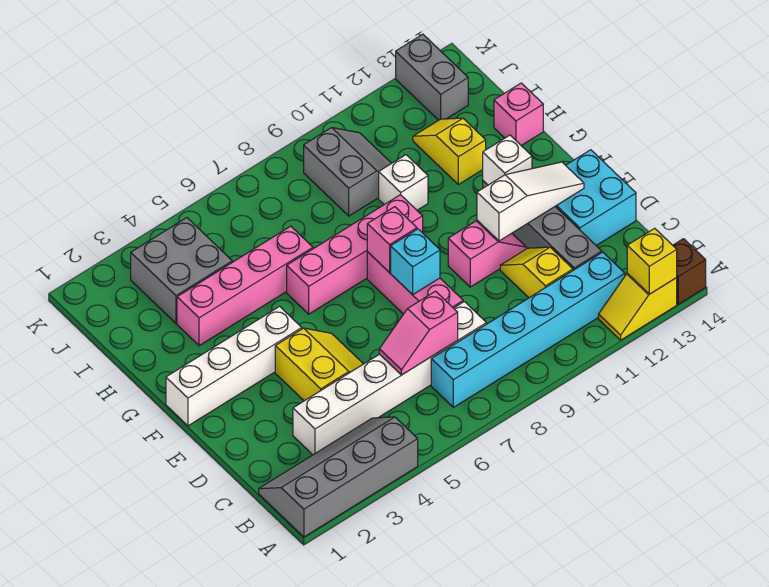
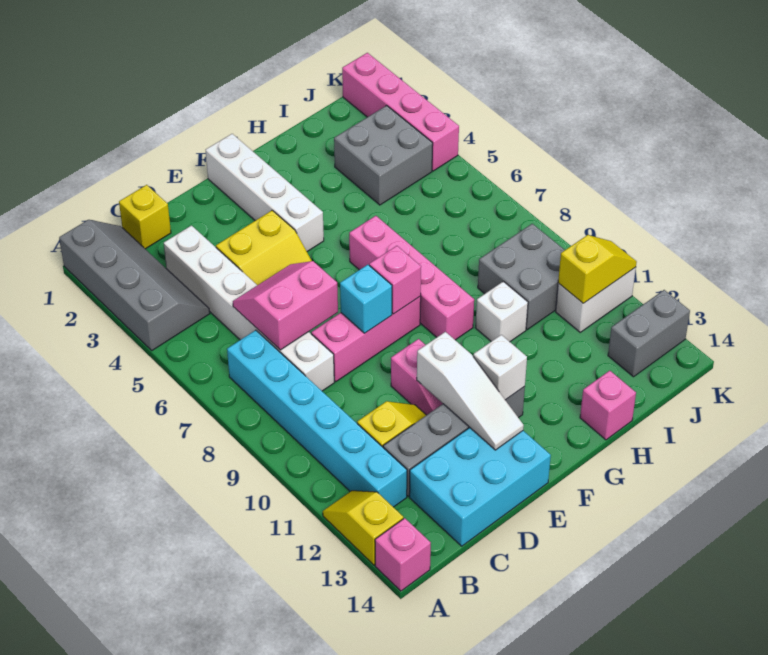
yellow 1x1 brick [627,228,677,294] -> yellow 1x1 brick moved to [119,185,171,249]
brown 1x1 brick [673,239,706,304] -> pink 1x1 brick [375,518,431,591]
pink 1x2 slope [379,291,458,375] -> pink 2x2 slope [233,261,338,350]
cyan 2x2 brick [555,150,636,245] -> cyan 2x3 brick [409,428,551,546]
pink 1x4 brick [177,226,313,346] -> pink 1x4 brick moved to [342,53,459,171]
yellow 1x2 slope [413,118,486,184] -> yellow 1x2 slope moved to [558,235,637,303]
grey 2x2 slope [304,128,391,216] -> grey 2x2 brick [478,224,565,330]
none -> white 1x2 brick [556,267,636,332]

